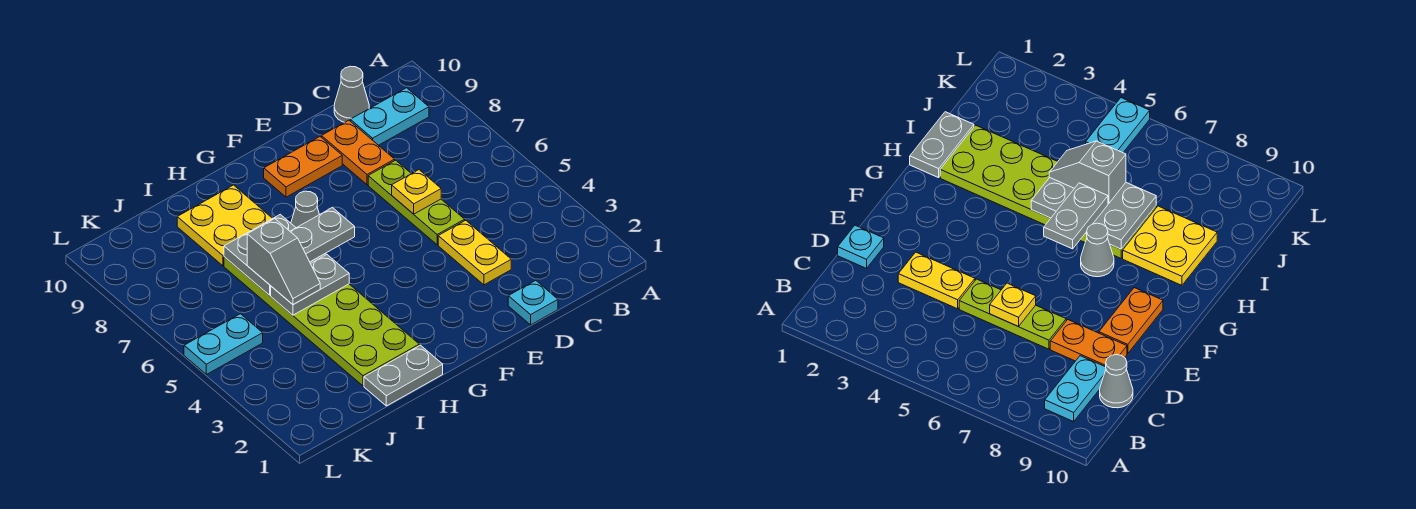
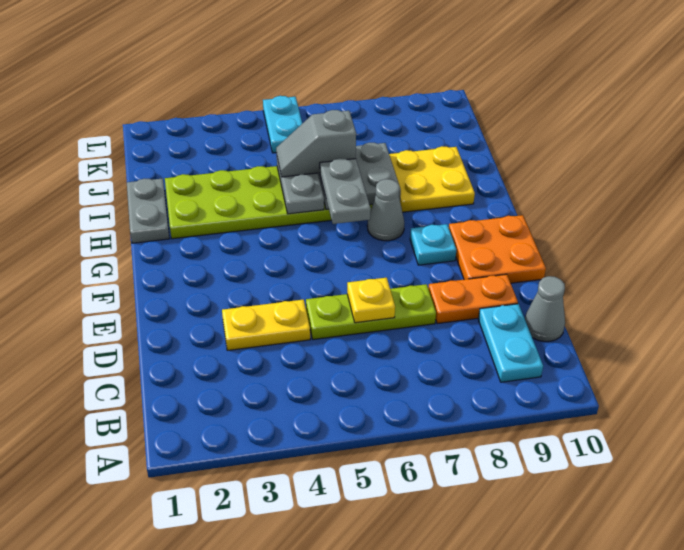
cyan 1x1 plate [508,280,558,325] -> cyan 1x1 plate moved to [410,224,456,265]
orange 1x2 plate [264,137,342,197] -> orange 2x2 plate [449,215,546,283]

